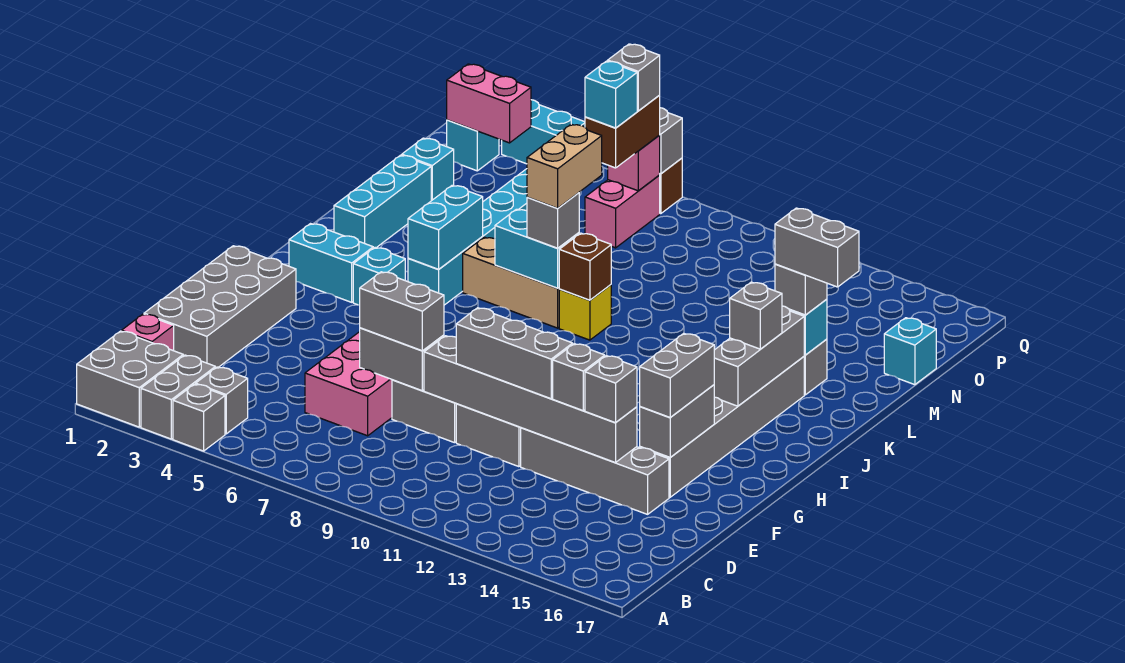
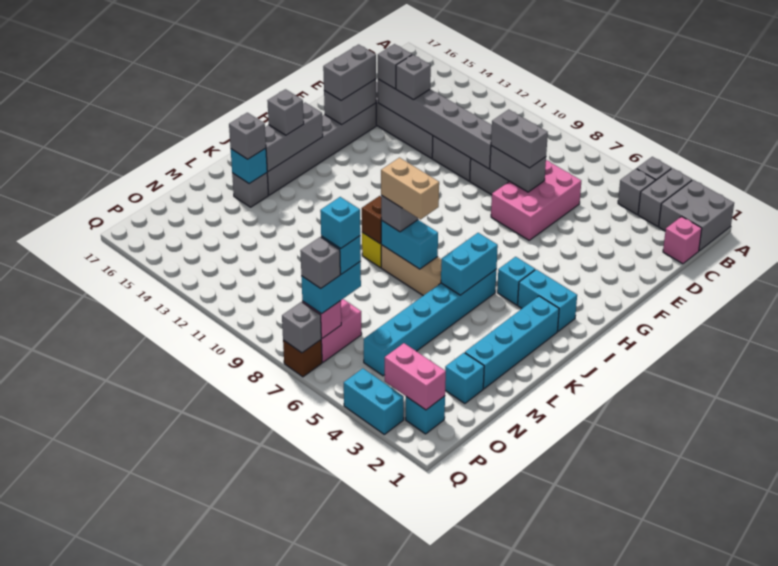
grey 2x4 brick [144,246,296,368] -> none
grey 1x3 brick [456,308,573,399] -> none
cyan 1x3 brick [334,155,431,248] -> cyan 1x4 brick [465,296,559,389]
tan 1x2 brick [527,124,602,208] -> tan 1x2 brick turned to [381,158,439,219]
grey 1x2 brick [775,208,859,287] -> none
cyan 1x1 brick [884,318,936,385] -> cyan 1x1 brick moved to [320,197,360,248]
brown 1x2 brick [585,95,660,168] -> cyan 1x2 brick [301,261,361,314]

